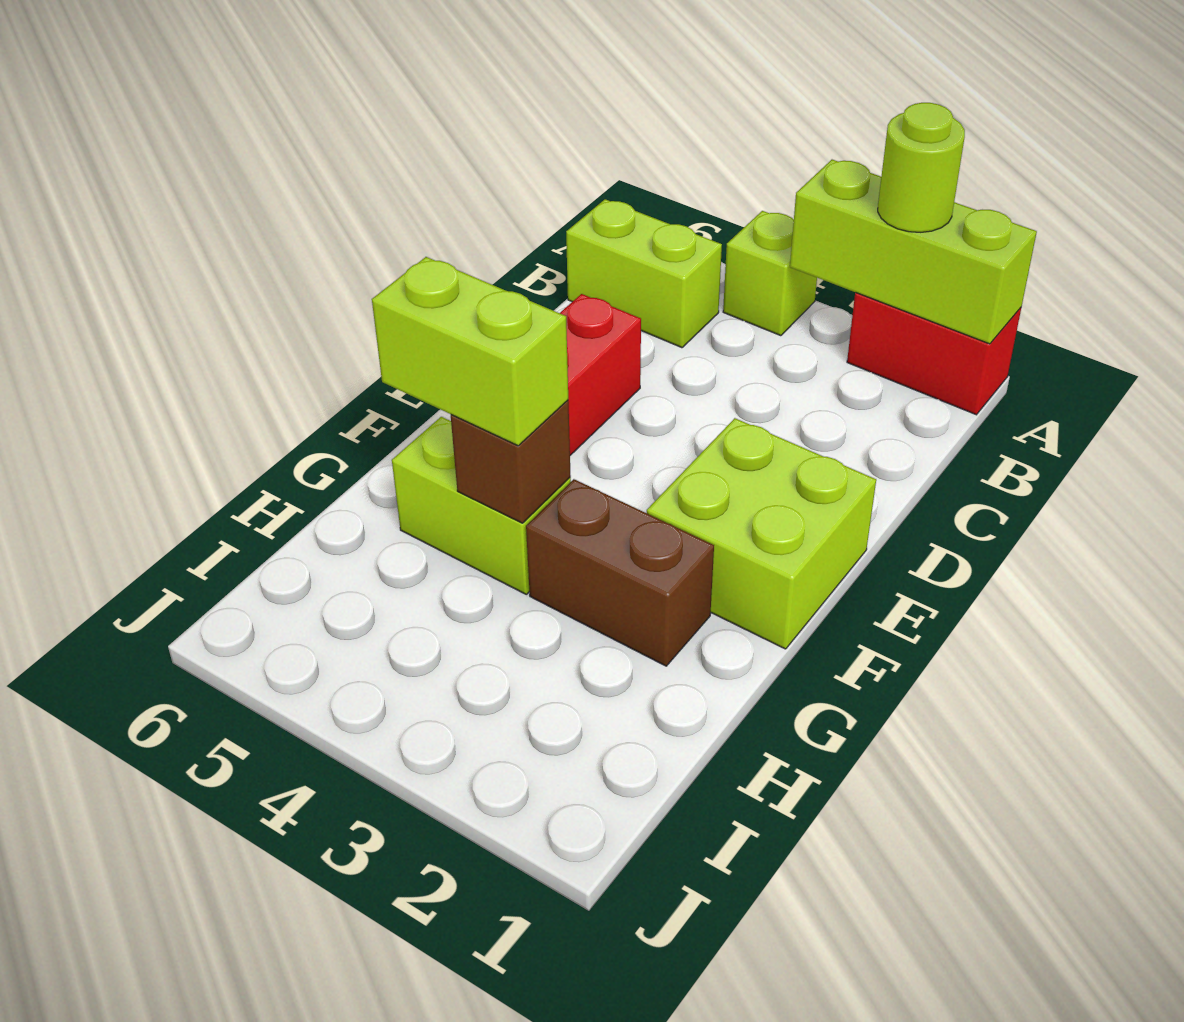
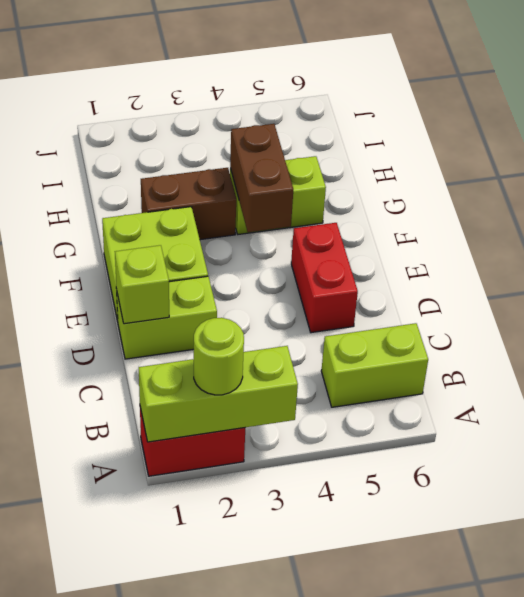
lime 1x1 brick [723,211,817,336] -> lime 1x1 brick moved to [115,245,169,324]
brown 1x1 brick [451,400,571,523] -> brown 1x2 brick [230,124,293,232]
lime 1x2 brick [372,257,568,446] -> lime 1x2 brick moved to [117,276,217,359]

